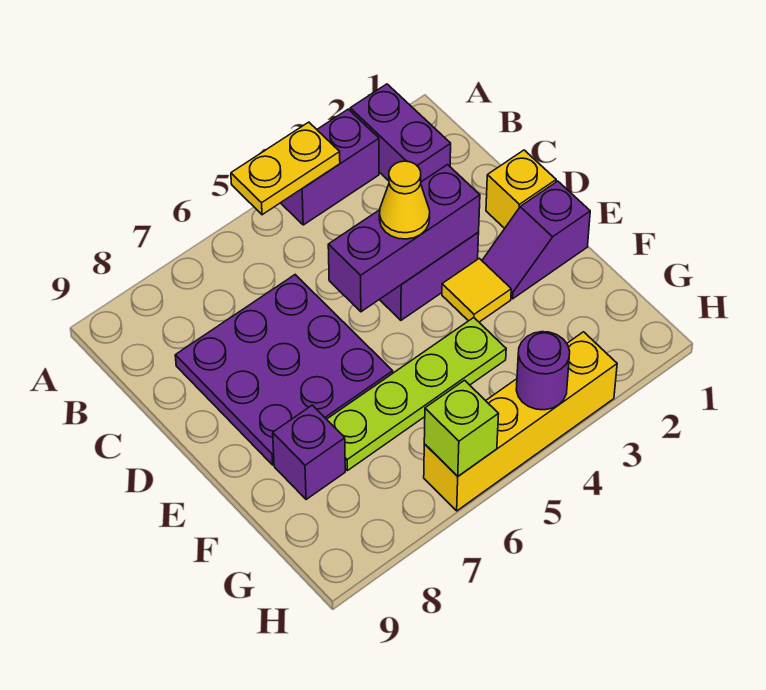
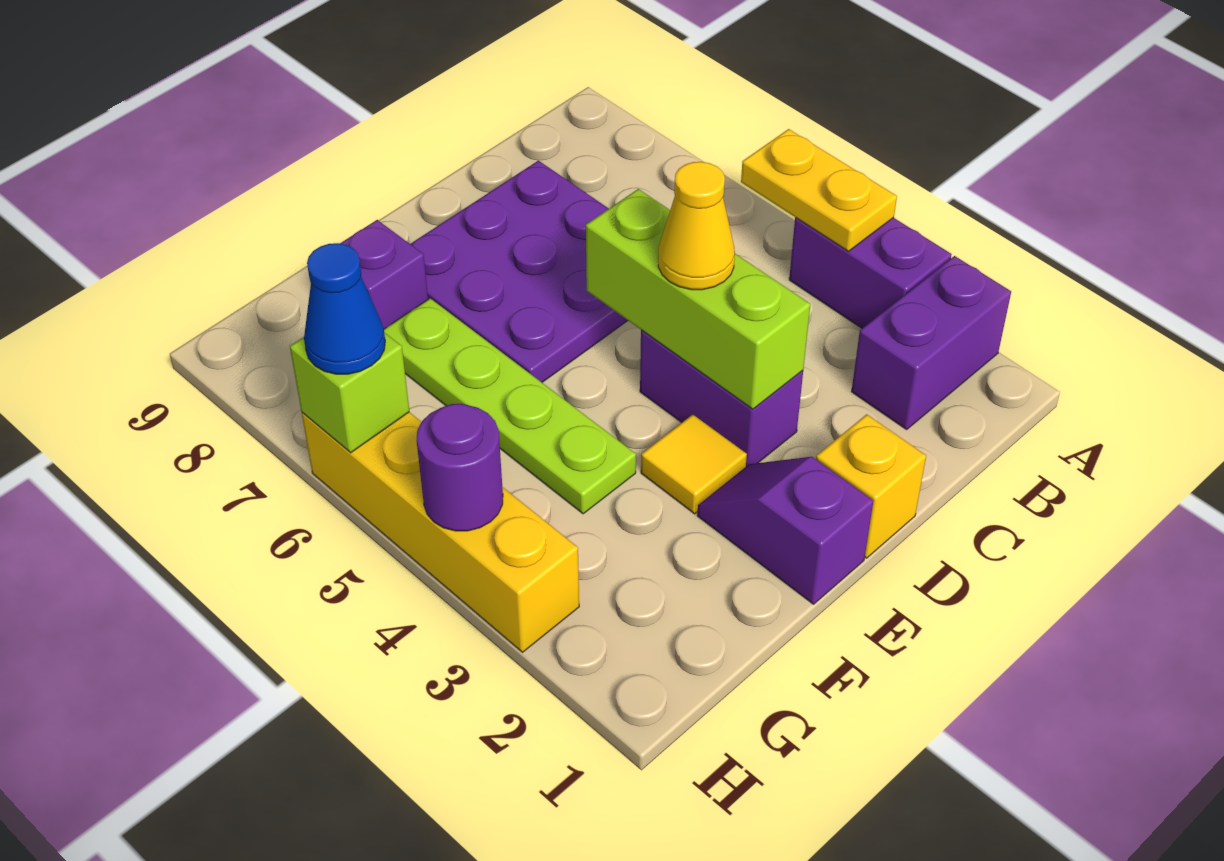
purple 1x3 brick [328,165,480,312] -> lime 1x3 brick [586,189,810,409]
none -> blue 1x1 cone [304,243,385,374]

